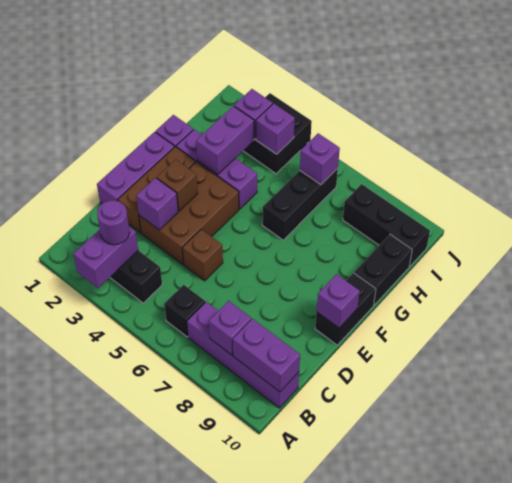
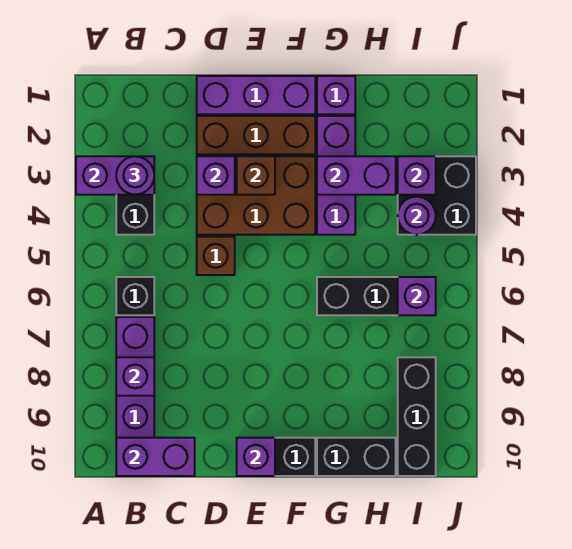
purple 1x2 brick [233,319,300,392] -> purple 1x2 brick turned to [116,438,195,476]
purple 1x1 brick [256,103,295,154] -> purple 1x1 round brick [398,197,436,235]

